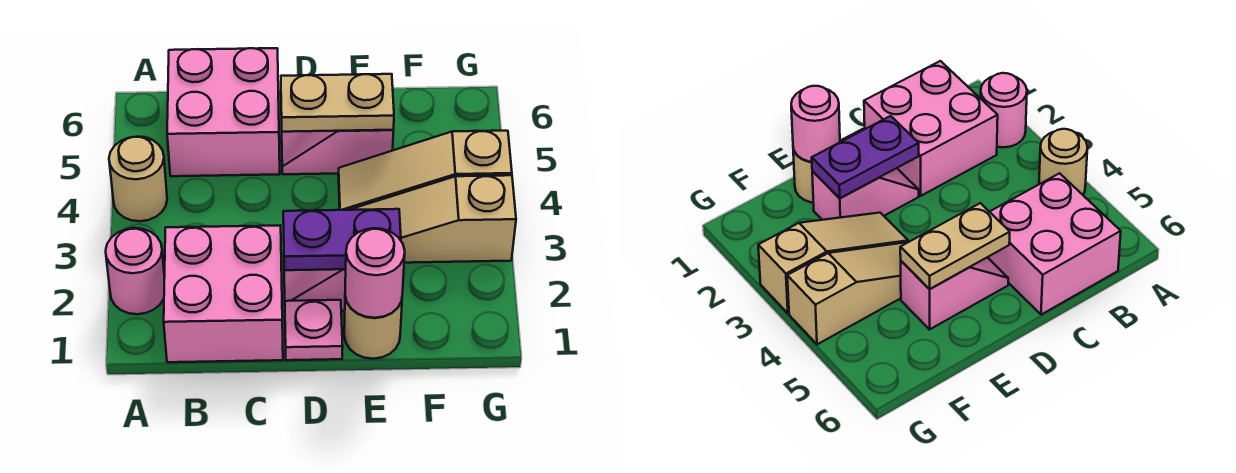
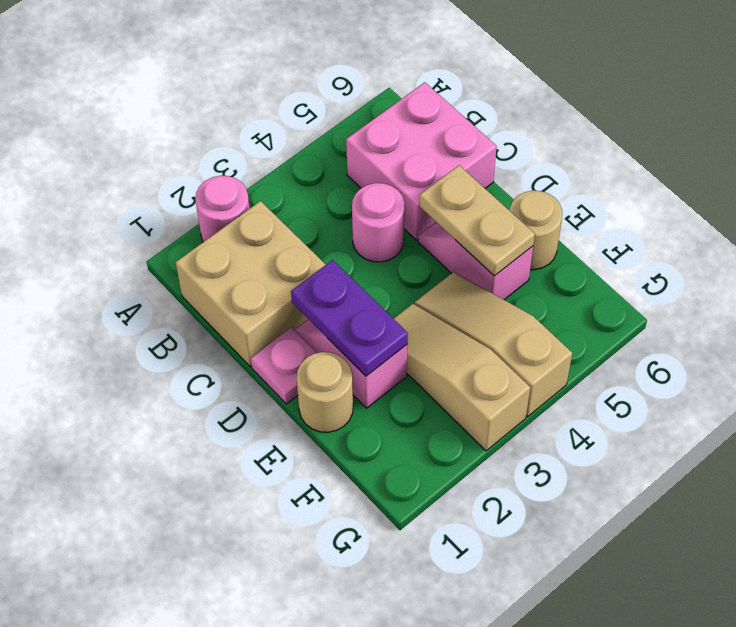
tan 1x1 round brick [109,137,167,221] -> tan 1x1 round brick moved to [509,191,562,270]
pink 2x2 brick [164,225,283,362] -> tan 2x2 brick [176,201,326,367]
pink 1x1 round brick [345,228,405,318] -> pink 1x1 round brick moved to [352,183,405,262]

